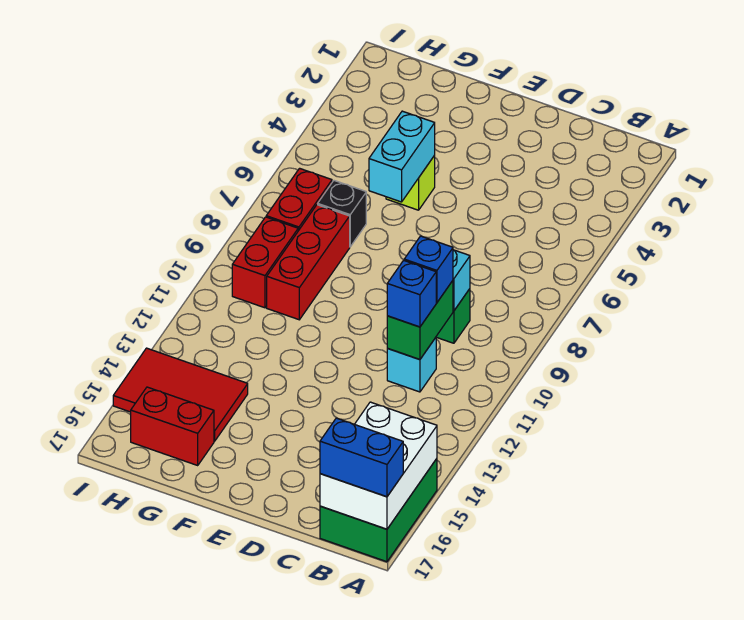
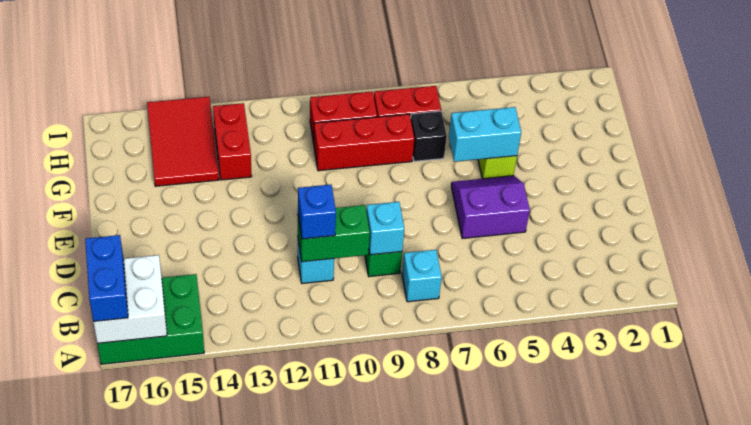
white 2x3 brick [320,402,437,529] -> white 2x2 brick [93,255,167,344]
none -> cyan 1x1 brick [402,250,442,302]
blue 1x1 brick [404,236,453,303] -> none
none -> purple 2x2 slope [451,176,530,239]
red 1x2 brick [131,387,214,465] -> red 1x2 brick moved to [213,103,252,180]

